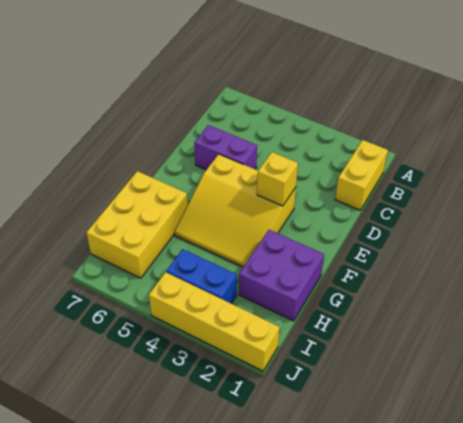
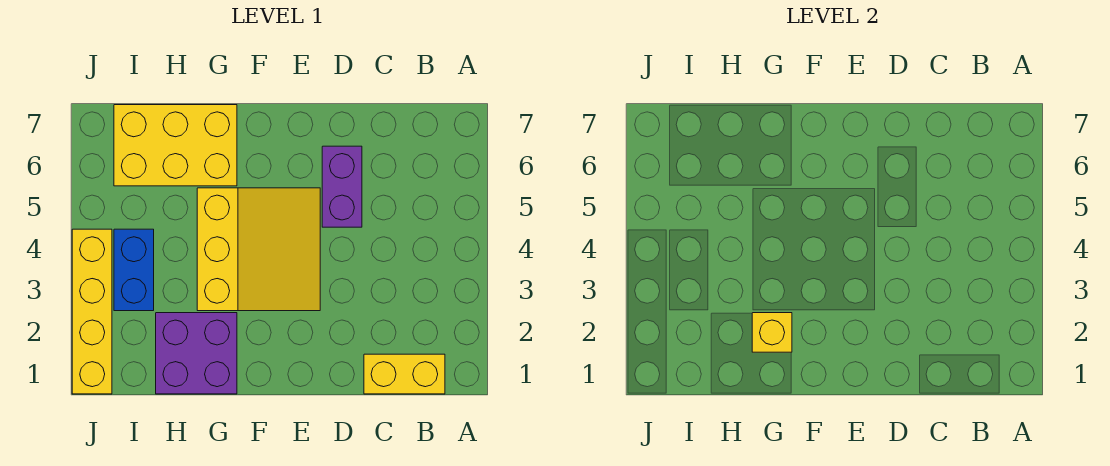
yellow 3x3 slope [175,154,296,267] -> yellow 3x3 slope turned to [197,188,320,311]
yellow 1x1 brick [257,152,298,206] -> yellow 1x1 brick moved to [752,313,792,352]

